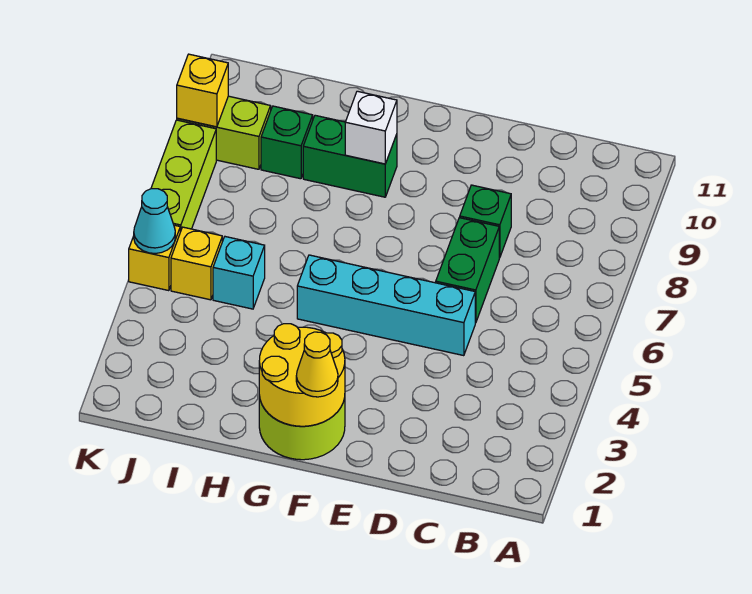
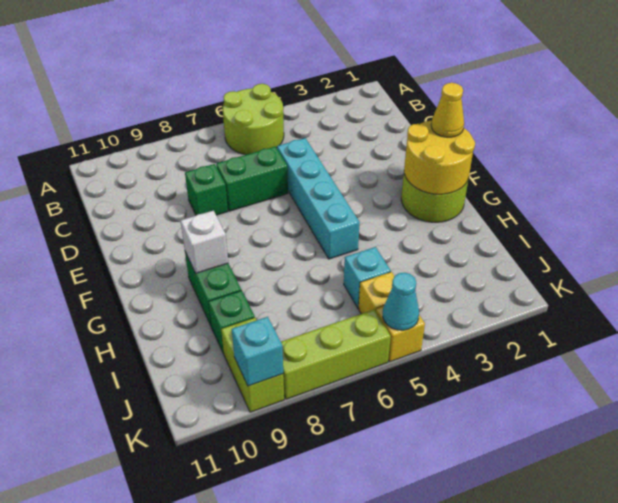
none -> lime 2x2 round brick [223,84,284,155]
yellow 1x1 brick [177,54,228,127] -> cyan 1x1 brick [232,317,283,386]

